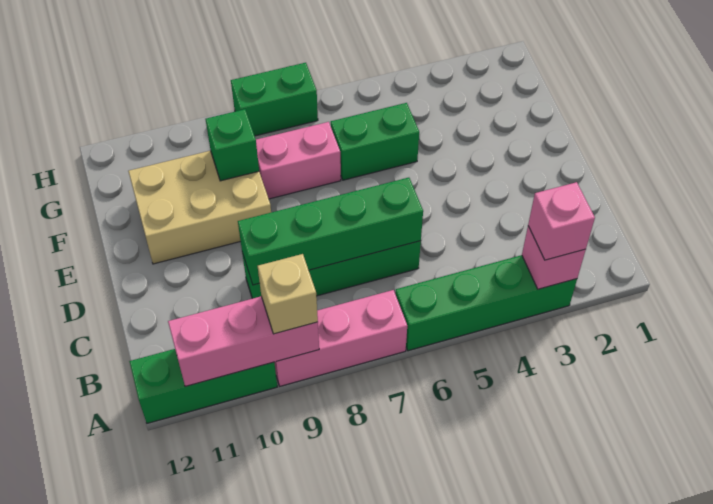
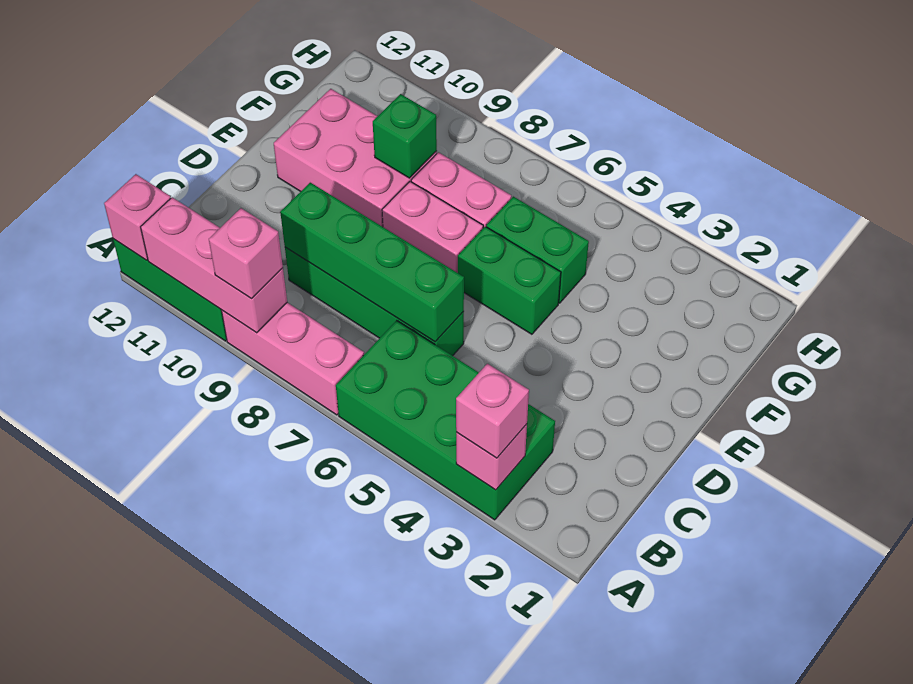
green 1x4 brick [395,255,577,351] -> green 2x4 brick [336,321,555,520]
tan 1x1 brick [258,254,318,334] -> pink 1x1 brick [209,208,283,299]
none -> pink 1x1 brick [104,174,171,260]
none -> pink 1x2 brick [382,182,483,273]
tan 2x3 brick [128,151,271,264] -> pink 2x3 brick [274,89,437,227]
green 1x2 brick [231,63,318,136] -> green 1x2 brick moved to [458,227,561,334]

